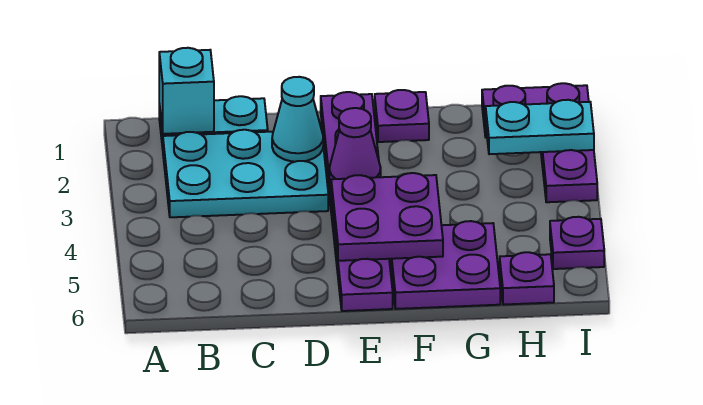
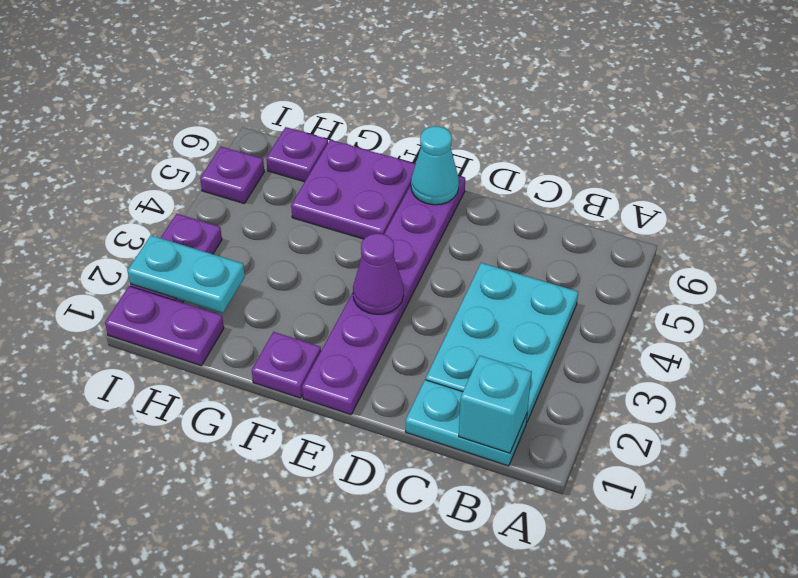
cyan 2x3 plate [163,130,328,217] -> cyan 2x3 plate turned to [426,263,578,423]
cyan 1x1 cone [272,77,323,162] -> cyan 1x1 cone moved to [411,126,459,205]
purple 2x2 plate [331,173,443,261] -> none

